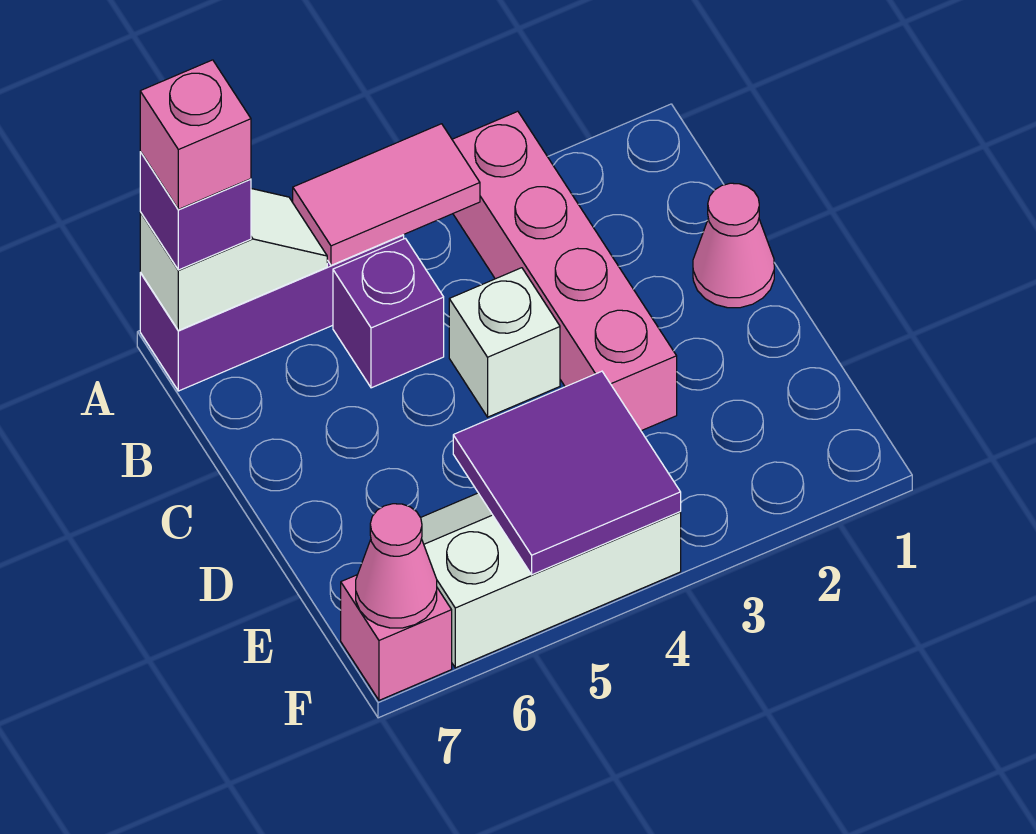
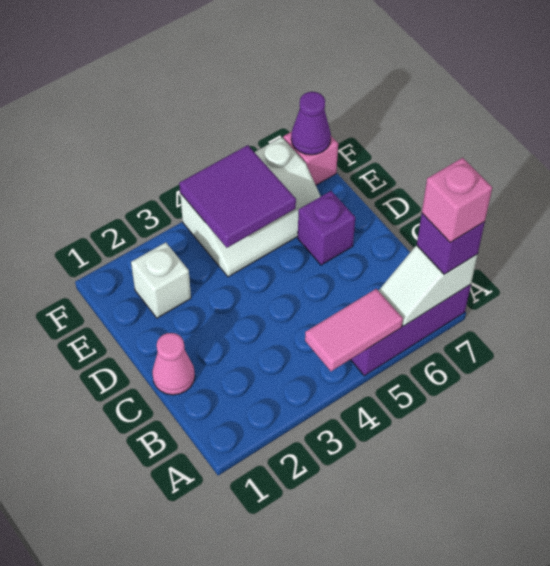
pink 1x4 brick [452,111,677,431] -> none
purple 1x1 brick [333,238,444,388] -> purple 1x1 brick moved to [298,191,355,265]
white 1x1 brick [449,268,560,417] -> white 1x1 brick moved to [131,242,191,318]
pink 1x1 cone [356,504,437,628] -> purple 1x1 cone [291,92,331,155]

